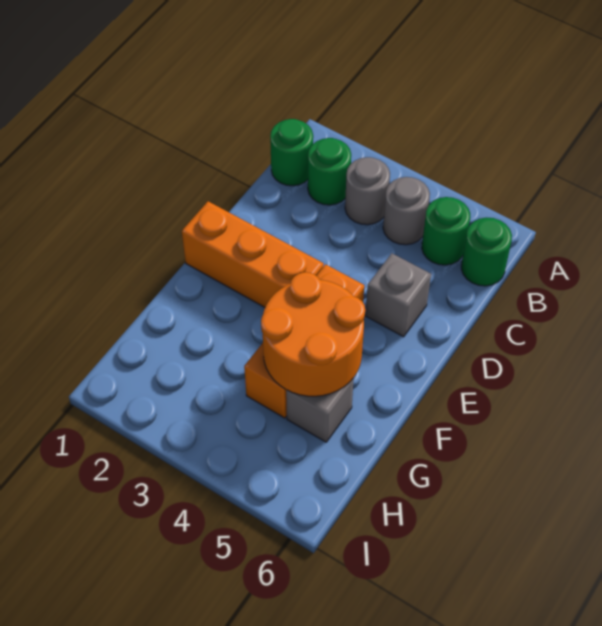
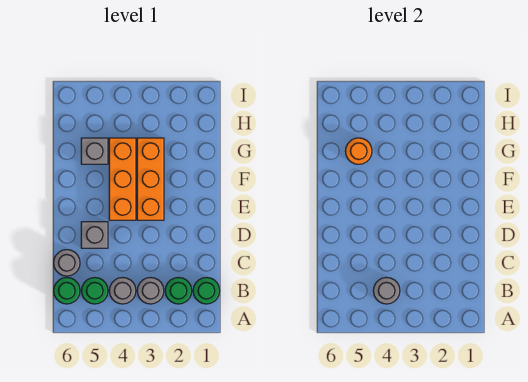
none -> grey 1x1 round brick [373,278,400,304]
none -> grey 1x1 round brick [54,250,80,276]
orange 1x3 brick [182,201,324,307] -> orange 1x3 brick turned to [137,138,164,220]
orange 2x2 round brick [261,272,365,396] -> orange 1x1 round brick [345,138,372,164]

